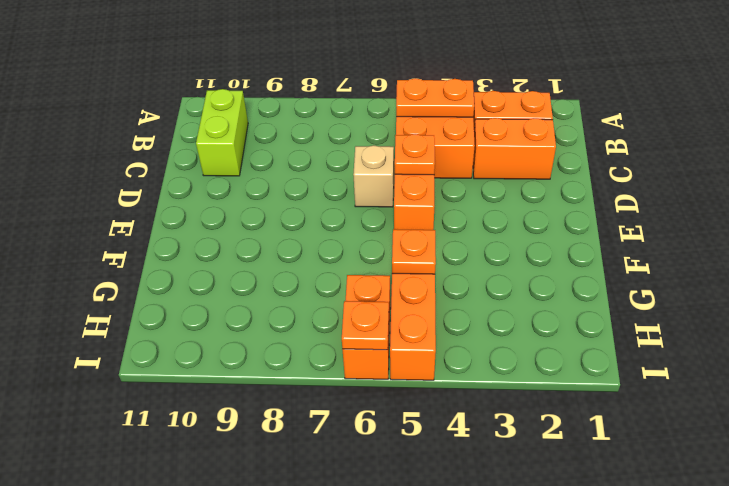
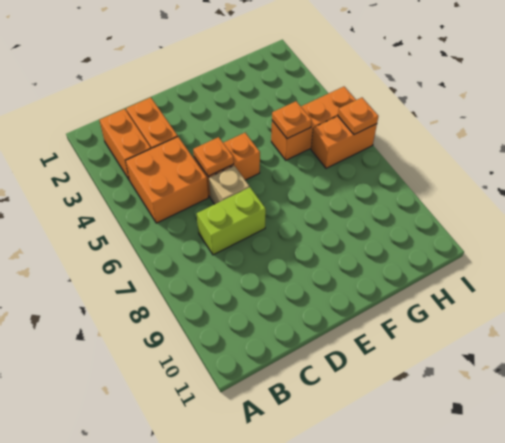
orange 1x2 plate [396,78,474,117] -> none
lime 1x2 brick [196,89,248,176] -> lime 1x2 brick moved to [197,187,266,255]

